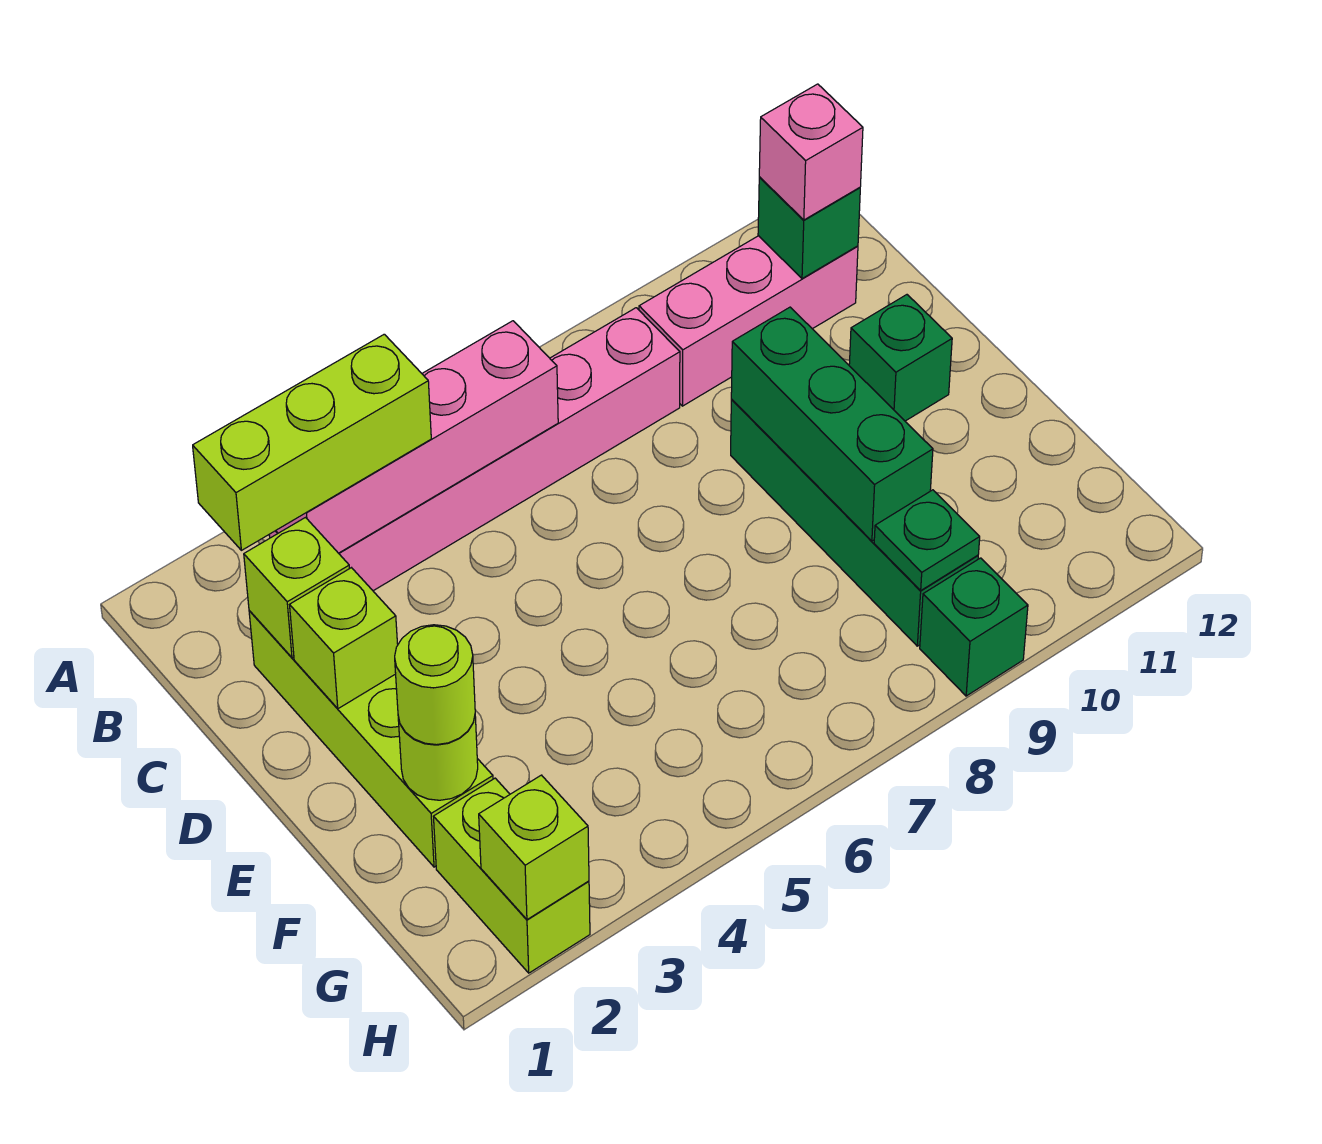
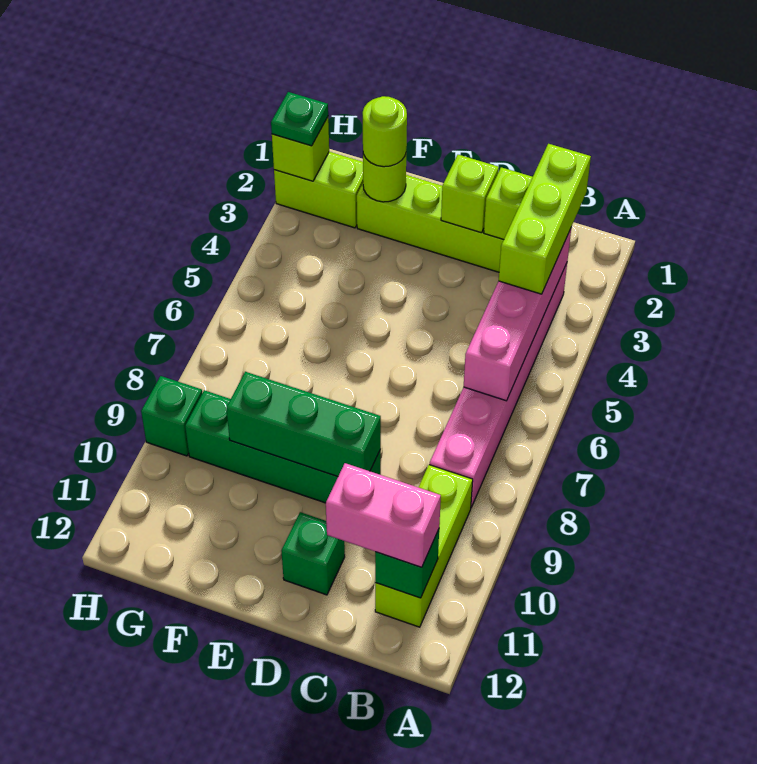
pink 1x3 brick [639,236,858,406] -> lime 1x3 brick [375,465,473,627]
pink 1x1 brick [759,84,863,220] -> pink 1x2 brick [326,463,441,567]
green 1x1 plate [874,490,980,590] -> green 1x1 plate moved to [271,92,328,146]

